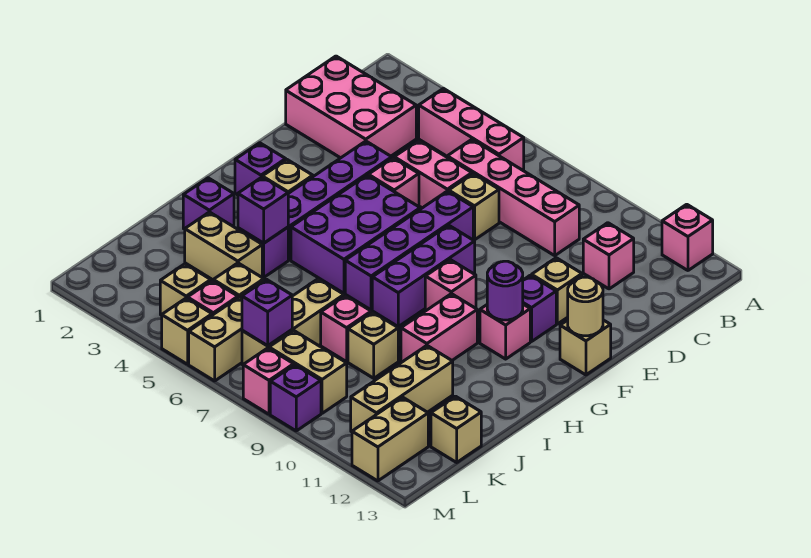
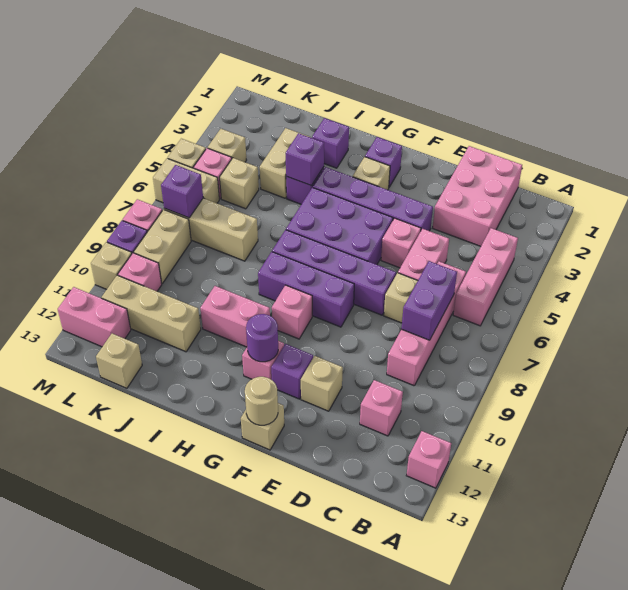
none -> purple 1x2 brick [401,261,457,340]
pink 1x1 brick [321,295,371,362] -> pink 1x1 brick moved to [118,253,162,291]
tan 1x1 brick [348,312,398,378] -> tan 1x1 brick moved to [91,242,132,289]
tan 1x2 brick [352,397,428,481] -> pink 1x2 brick [58,287,131,347]

